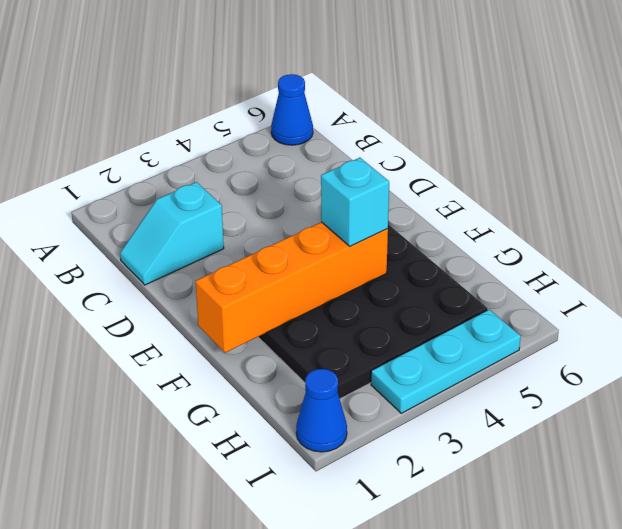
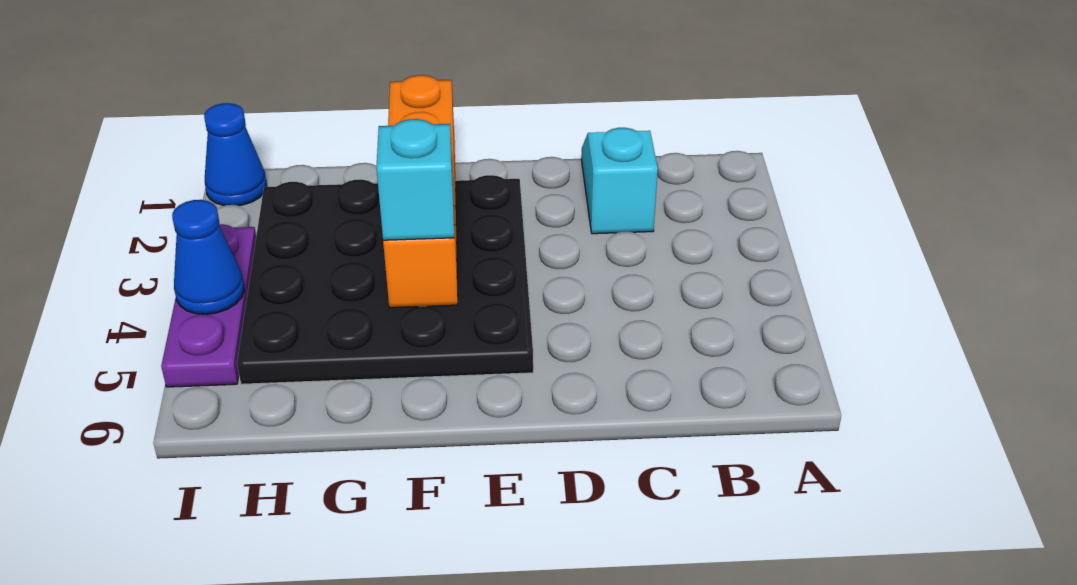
blue 1x1 cone [271,74,313,145] -> blue 1x1 cone moved to [172,200,244,314]
cyan 1x3 plate [371,310,521,413] -> purple 1x3 plate [161,224,256,387]

